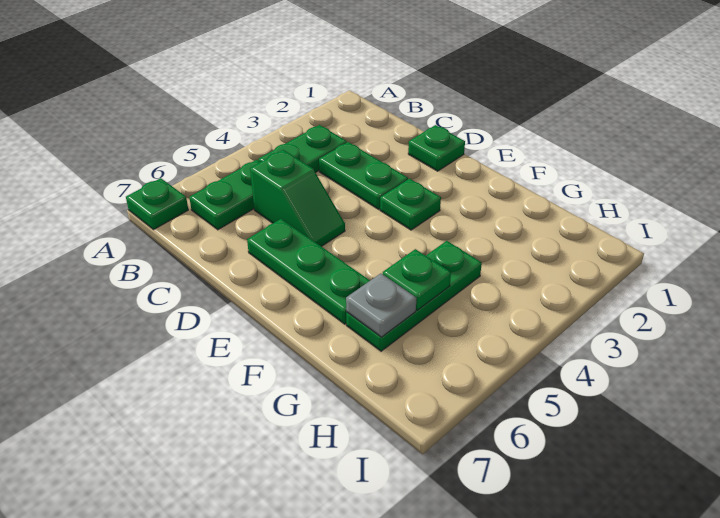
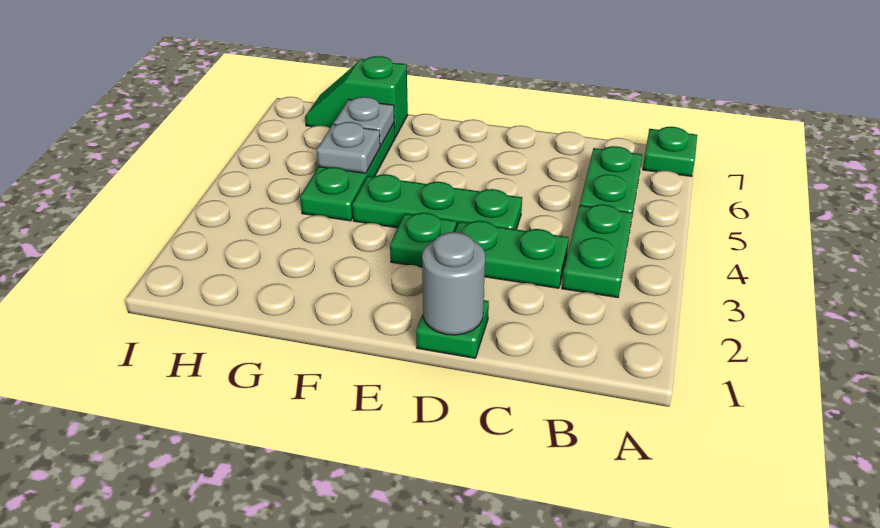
green 1x2 slope [250,150,345,246] -> green 1x2 slope moved to [305,56,408,137]
none -> grey 1x1 round brick [422,232,485,335]
green 1x3 plate [247,219,370,324] -> green 1x3 plate moved to [352,174,522,229]
green 1x1 plate [383,249,451,310] -> grey 1x1 plate [317,122,380,173]

